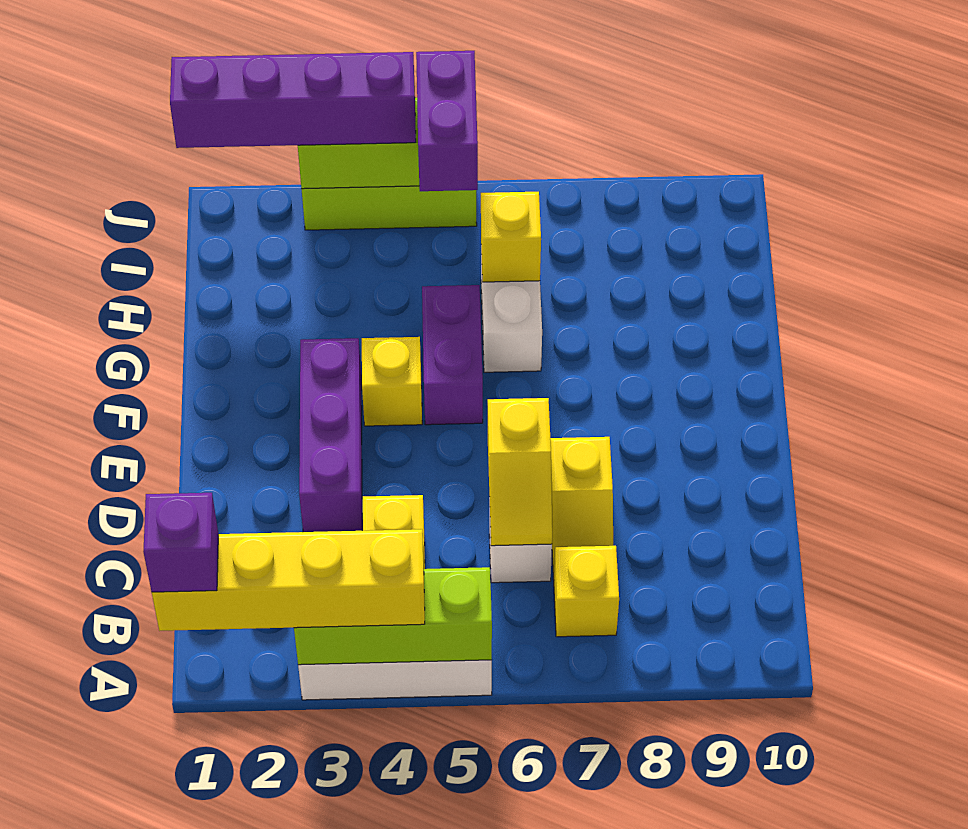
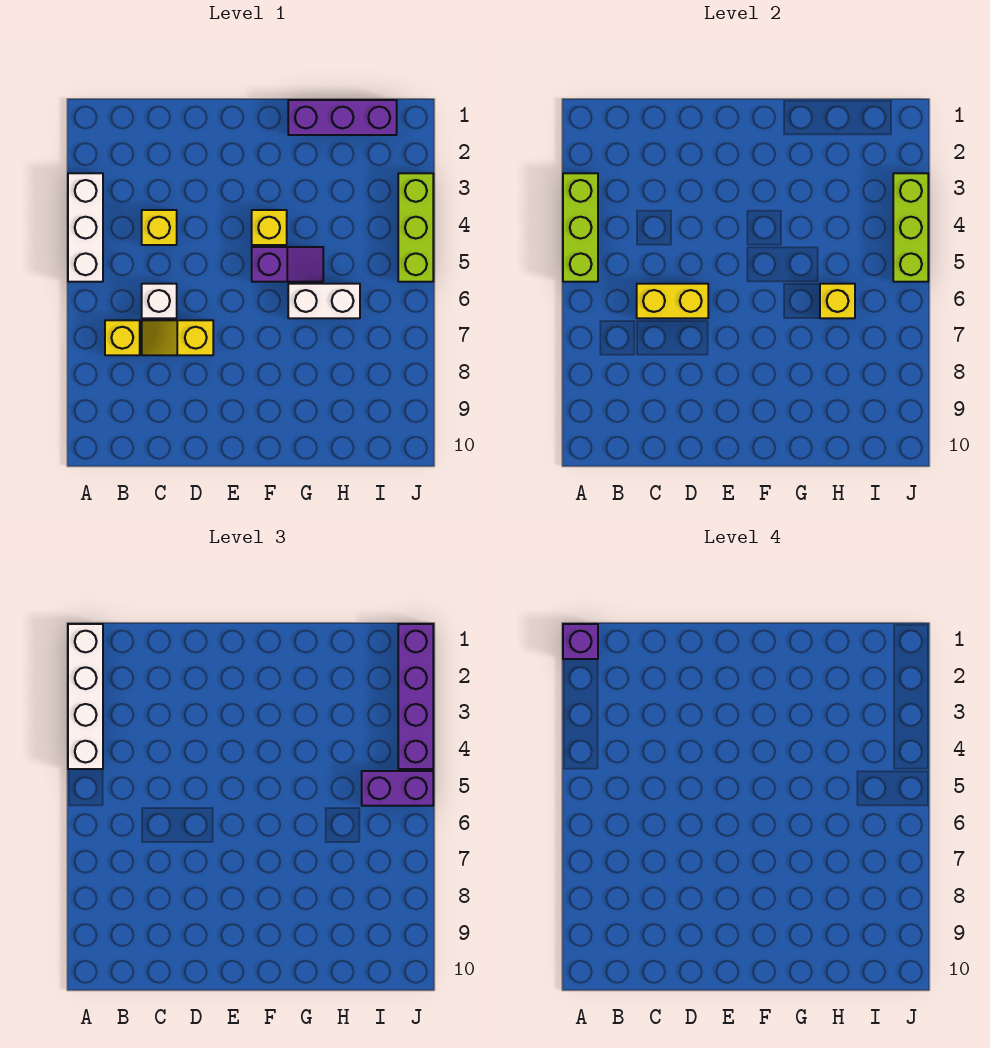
yellow 1x4 brick [152,529,425,631] -> white 1x4 brick [68,624,103,769]
yellow 1x2 slope [488,398,552,546] -> yellow 1x2 brick [637,284,708,318]
purple 1x3 brick [299,338,362,532] -> purple 1x3 brick moved to [288,100,397,135]
purple 1x2 brick [422,285,483,425] -> purple 1x2 slope [252,247,323,282]

